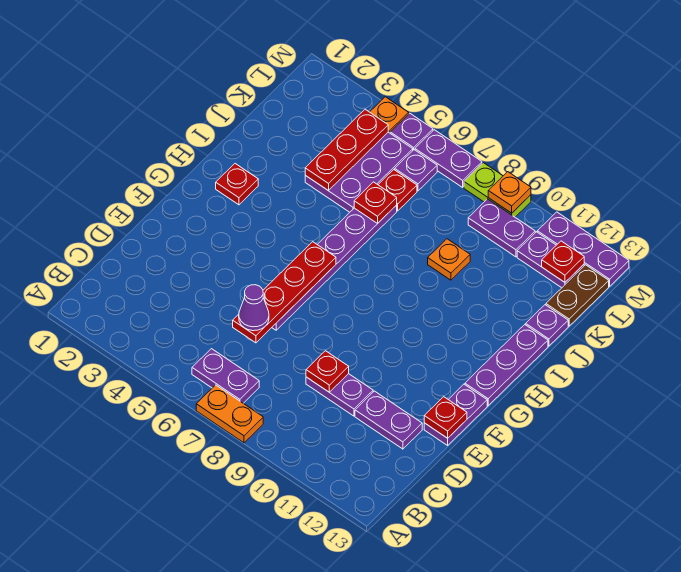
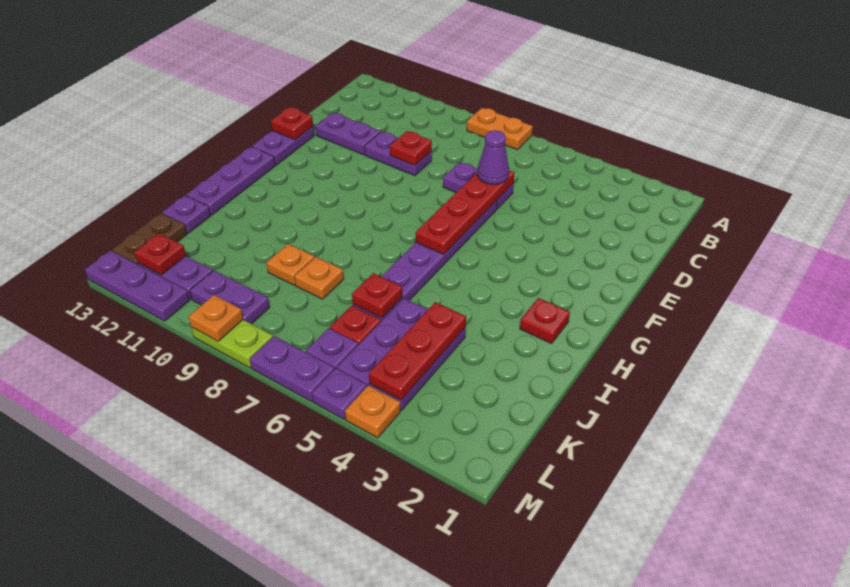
purple 1x2 plate [192,349,259,403] -> purple 1x2 plate moved to [443,162,514,209]
none -> orange 1x1 plate [294,257,344,299]

